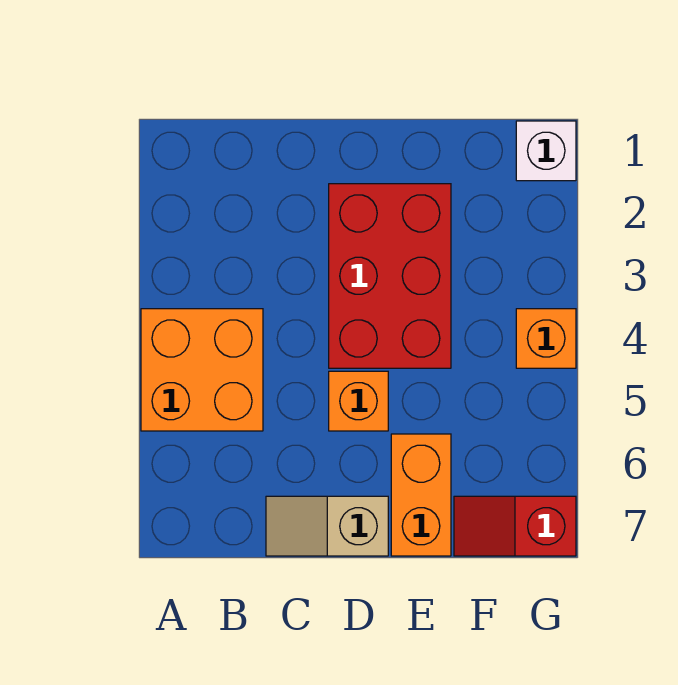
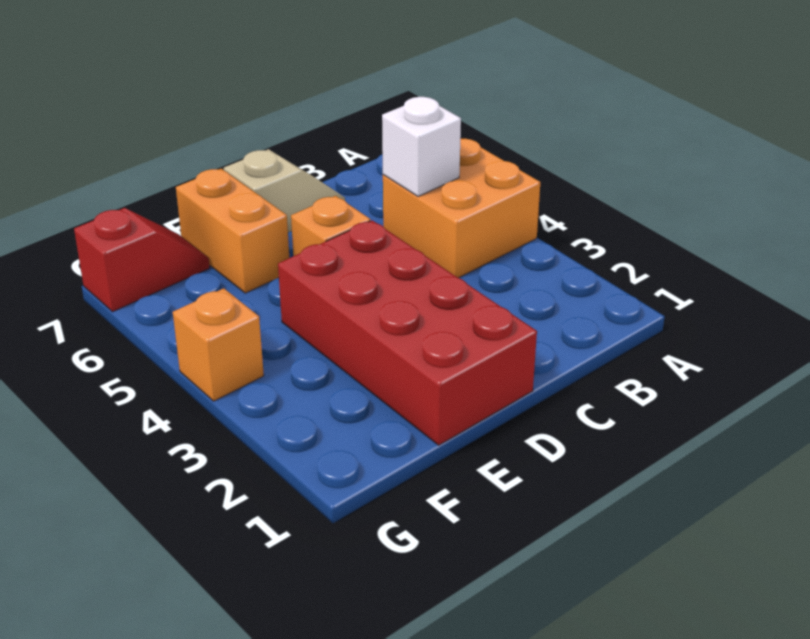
red 2x3 brick [329,184,451,368] -> red 2x4 brick [278,220,537,445]
white 1x1 brick [516,121,576,181] -> white 1x1 brick moved to [382,97,461,196]

